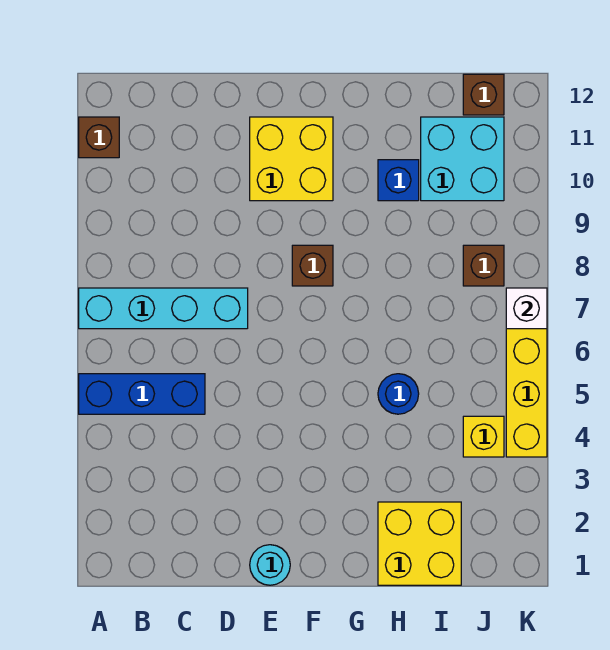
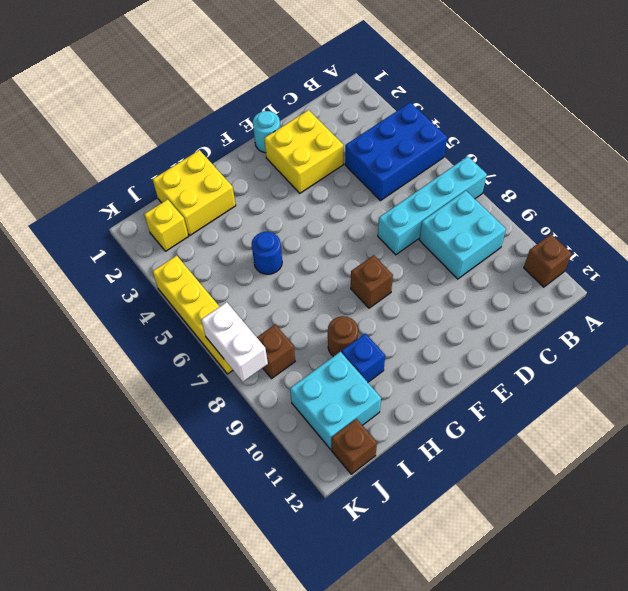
blue 1x3 brick [79,374,205,414] -> blue 2x3 brick [345,102,447,201]
none -> cyan 2x2 brick [419,191,506,279]
yellow 2x2 brick [250,117,333,201] -> yellow 2x2 brick moved to [264,110,343,193]
none -> brown 1x1 round brick [328,316,358,357]
yellow 1x1 brick [463,416,504,457] -> yellow 1x1 brick moved to [144,199,188,251]
white 1x1 brick [506,288,547,329] -> white 1x2 brick [201,302,268,382]

